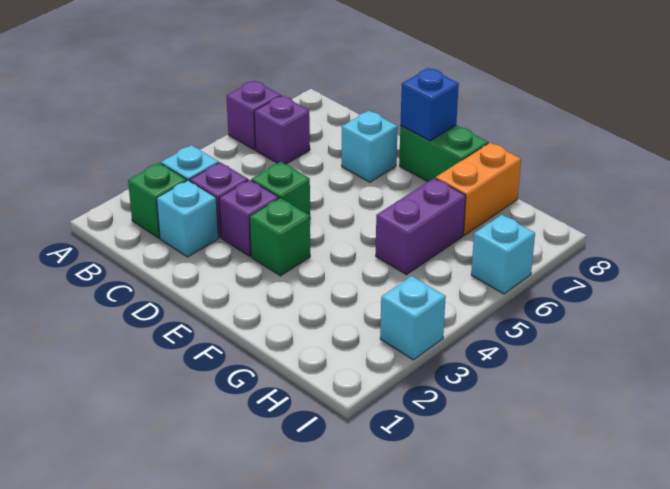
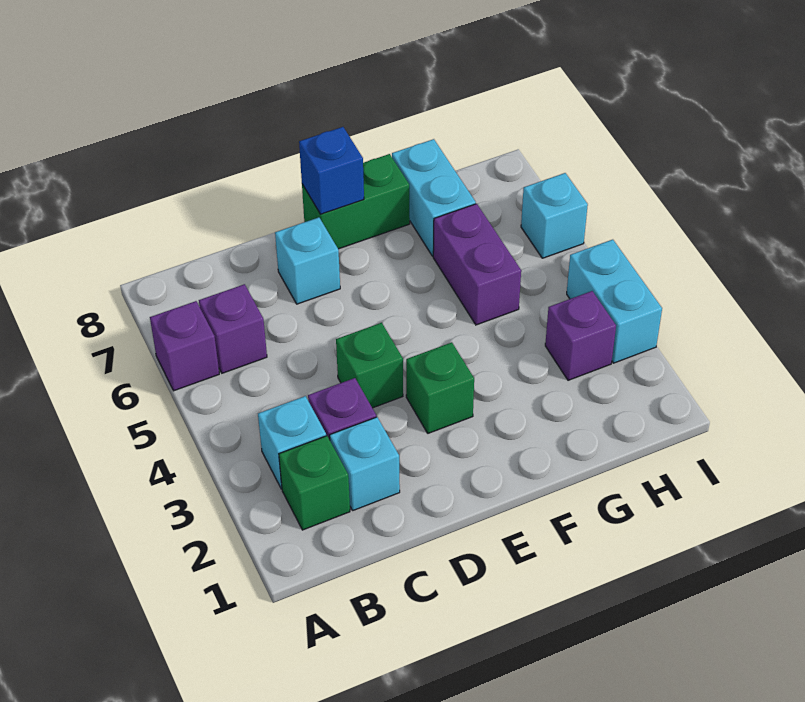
purple 1x1 brick [219,180,279,256] -> purple 1x1 brick moved to [545,291,616,380]
orange 1x2 brick [435,143,521,235] -> cyan 1x2 brick [392,139,476,256]
cyan 1x1 brick [380,276,446,360] -> cyan 1x2 brick [567,240,662,363]

